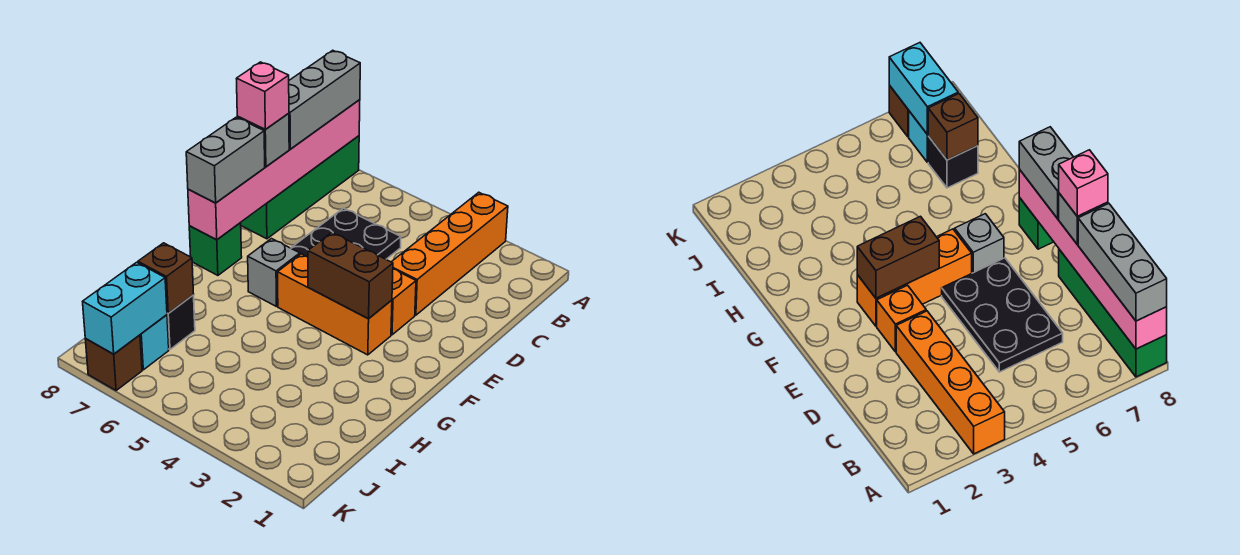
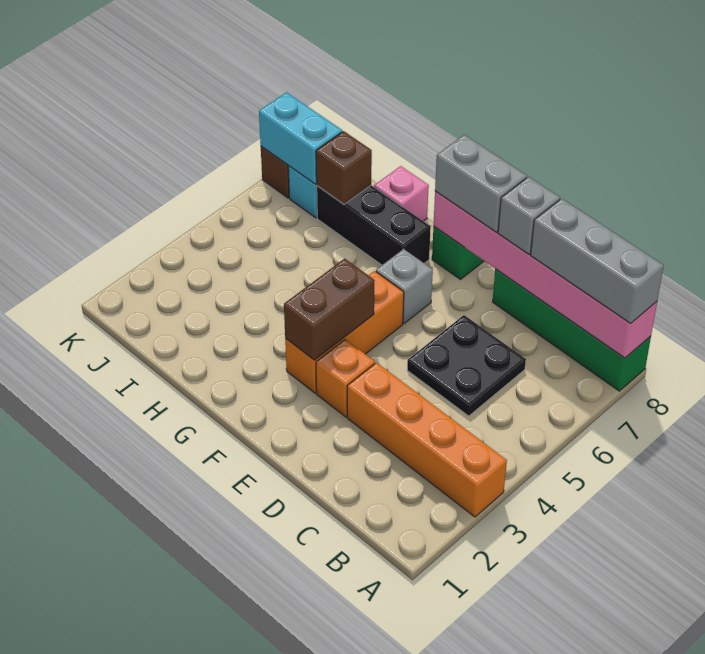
black 2x3 plate [291,208,401,259] -> black 2x2 plate [407,315,526,416]
pink 1x1 brick [236,62,289,130] -> pink 1x1 brick moved to [374,166,429,221]
black 1x1 brick [167,295,195,349] -> black 1x3 brick [317,185,431,265]

